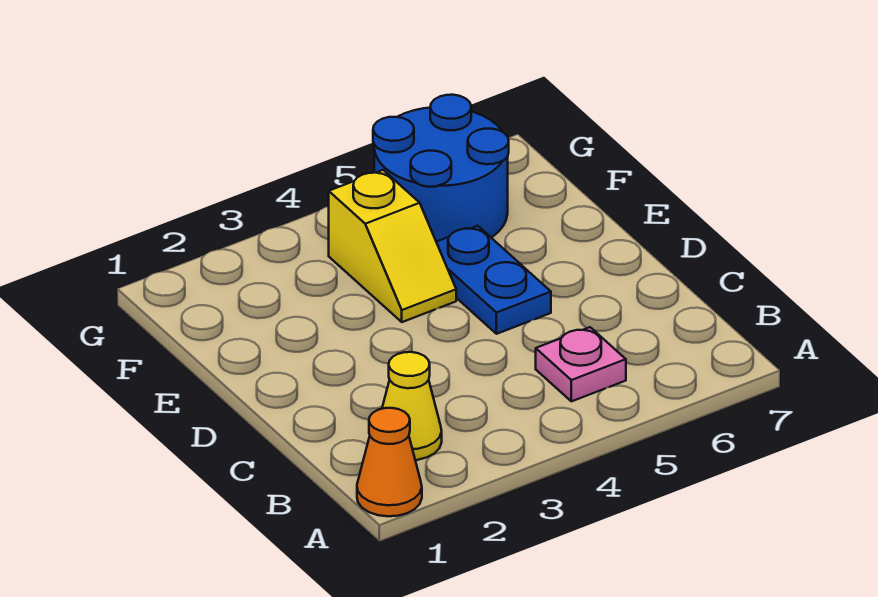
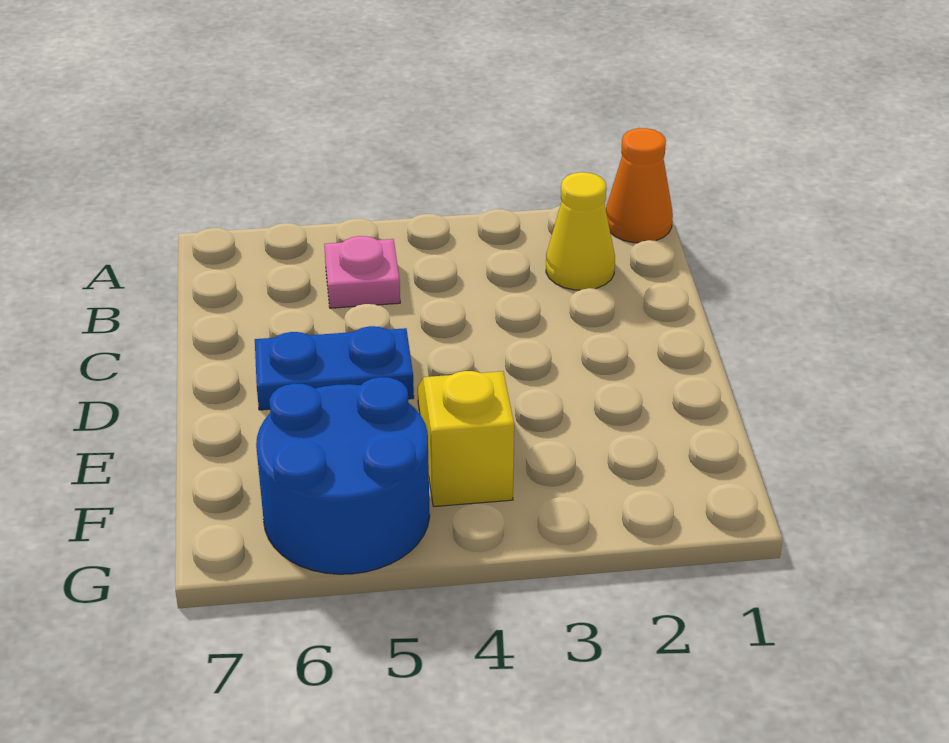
blue 1x2 plate [437,226,551,334] -> blue 1x2 plate turned to [255,326,414,410]

